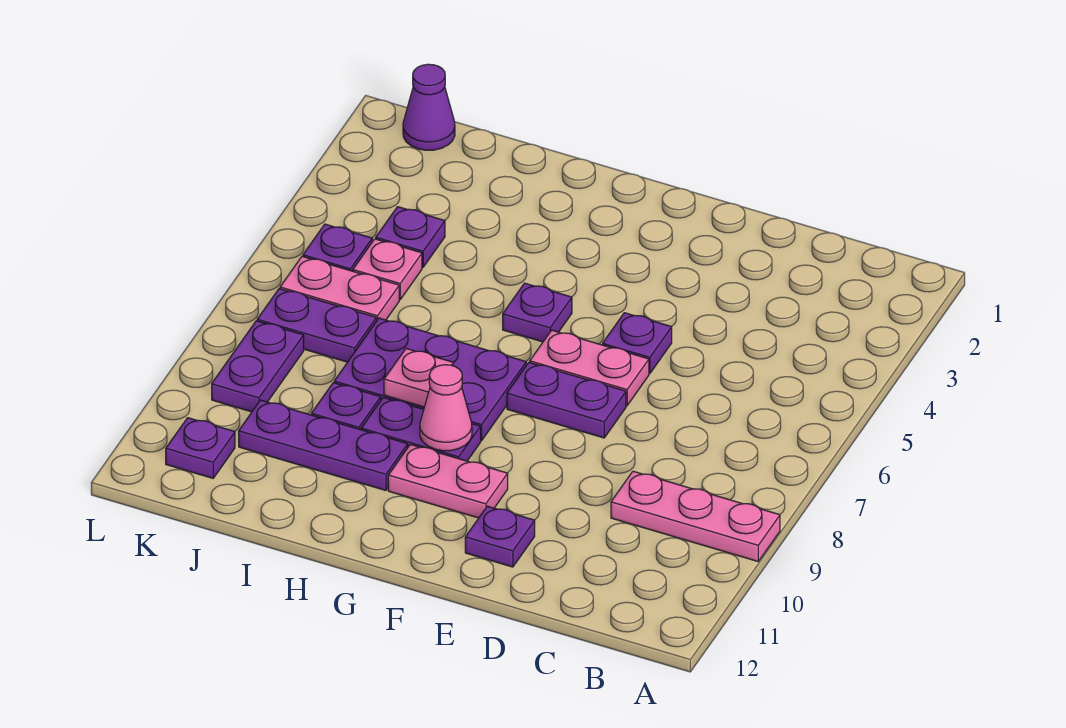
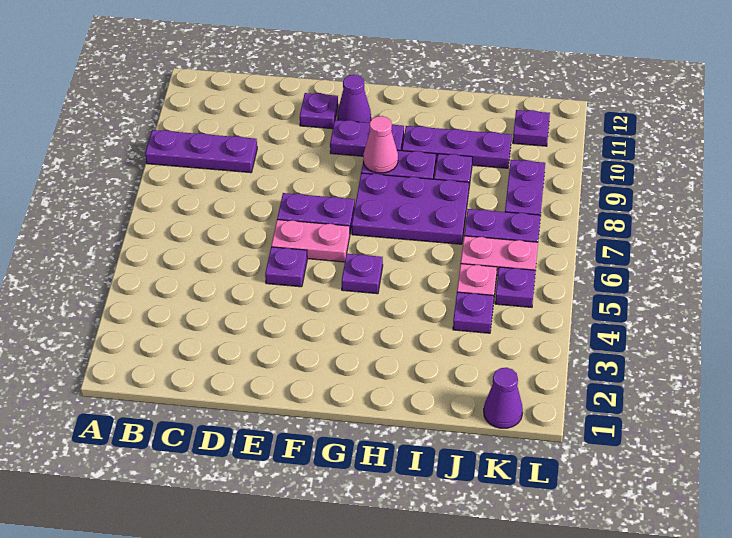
pink 1x3 plate [611,471,780,561] -> purple 1x3 plate [145,130,257,173]
pink 1x2 plate [388,444,508,518] -> purple 1x2 plate [330,120,404,156]
none -> purple 1x1 cone [337,75,371,123]
pink 1x1 plate [384,348,453,407] -> none

